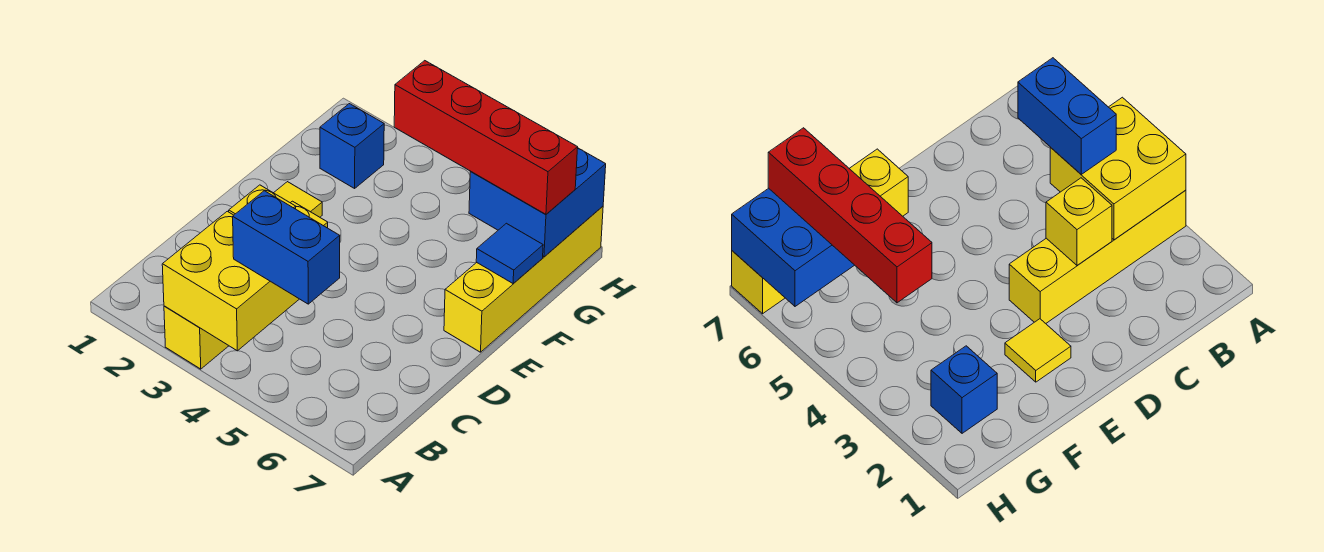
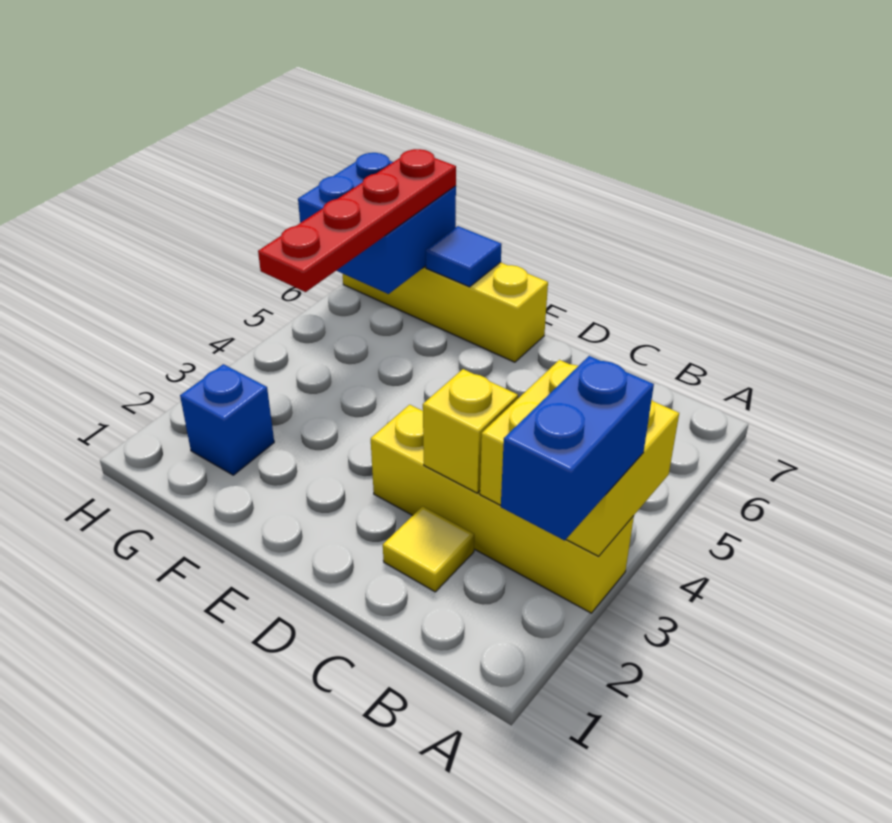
blue 1x2 brick [233,191,340,304] -> blue 1x2 brick moved to [501,356,654,540]
yellow 1x1 tile [274,182,322,217] -> yellow 1x1 tile moved to [383,506,474,592]
red 1x4 brick [394,61,578,214] -> red 1x4 plate [258,149,456,292]

